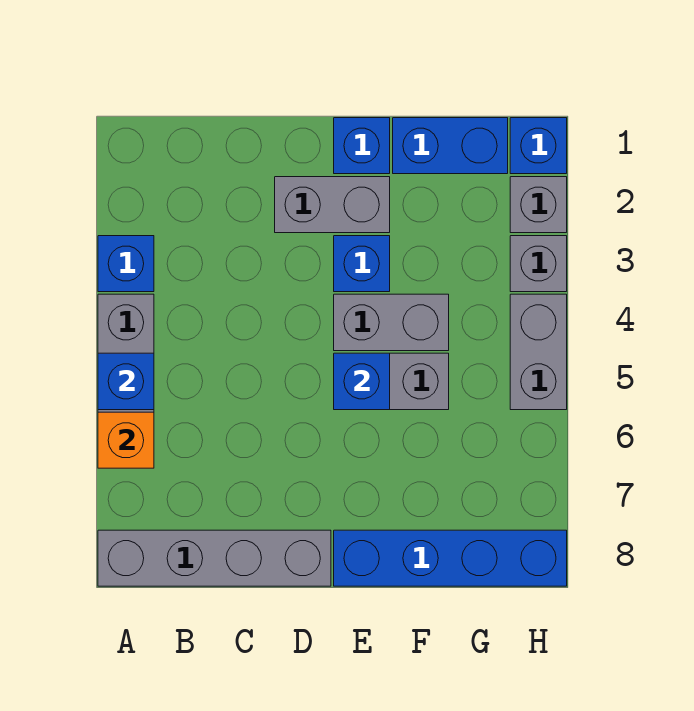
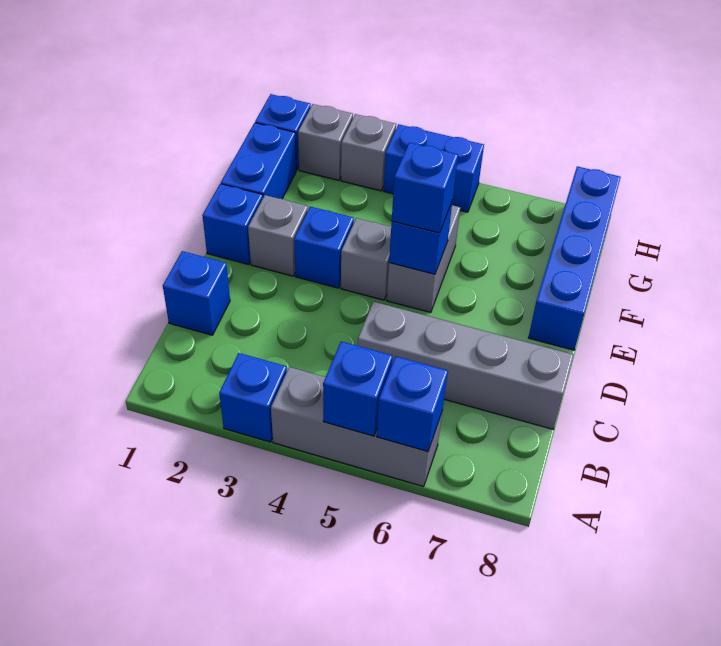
orange 1x1 brick [98,412,154,468] -> blue 1x1 brick [377,356,448,451]
grey 1x4 brick [98,530,331,586] -> grey 1x4 brick turned to [358,302,573,429]
none -> blue 1x1 brick [163,251,230,335]
grey 1x2 brick [275,177,390,233] -> grey 1x1 brick [248,195,308,276]
grey 1x2 brick [334,294,449,351] -> grey 1x1 brick [341,218,391,300]
none -> blue 1x1 brick [392,143,458,233]
grey 1x2 brick [510,294,567,410] -> blue 1x2 brick [384,124,484,212]

